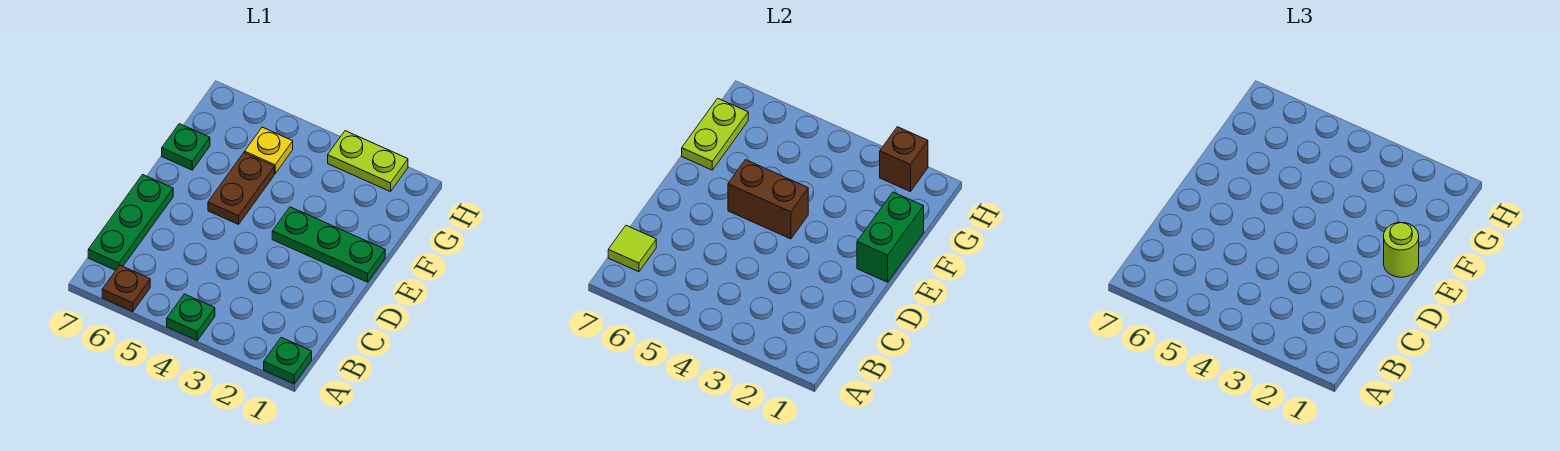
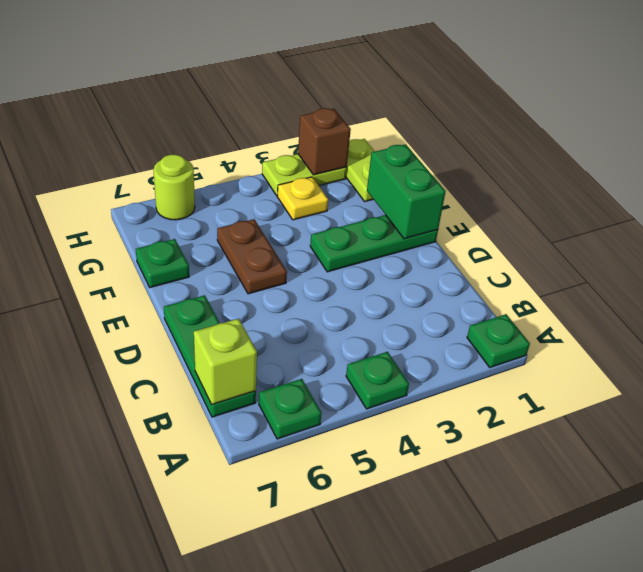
brown 1x1 plate [102,265,150,312] -> green 1x1 plate [259,379,322,439]
lime 1x1 tile [608,226,656,272] -> lime 1x1 brick [194,319,257,404]
lime 1x1 round brick [1384,222,1419,277] -> lime 1x1 round brick moved to [154,155,195,220]
brown 1x2 brick [728,160,808,239] -> none
lime 1x2 plate [682,98,748,170] -> lime 1x2 plate moved to [346,139,375,201]
yellow 1x1 plate [245,127,293,173] -> yellow 1x1 plate moved to [277,177,328,220]

